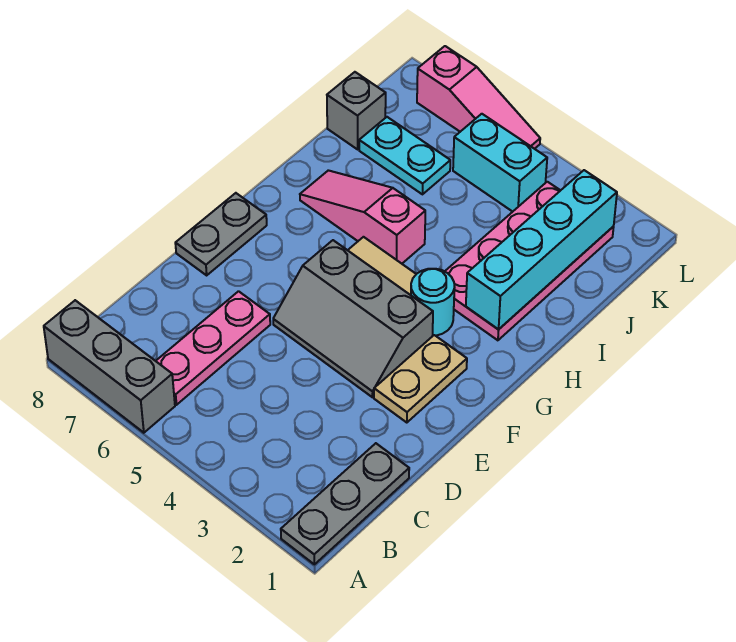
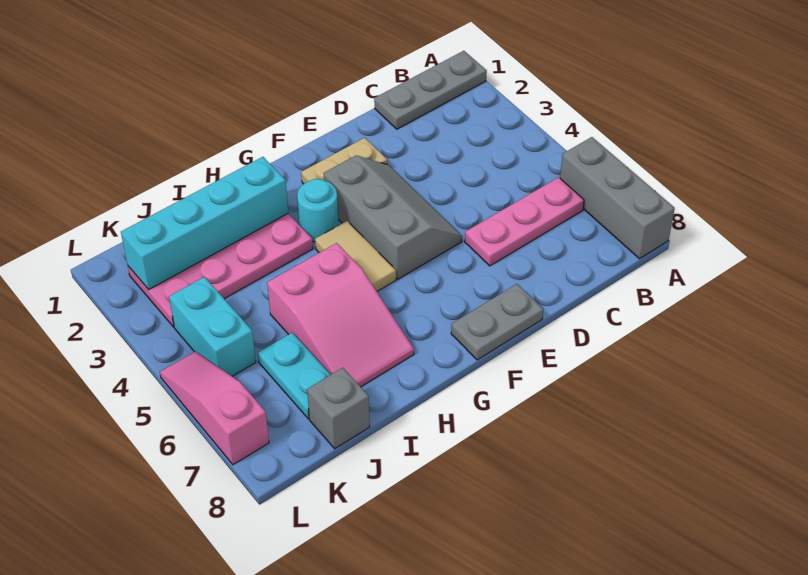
pink 1x3 slope [300,170,425,264] -> pink 2x3 slope [267,243,414,387]

